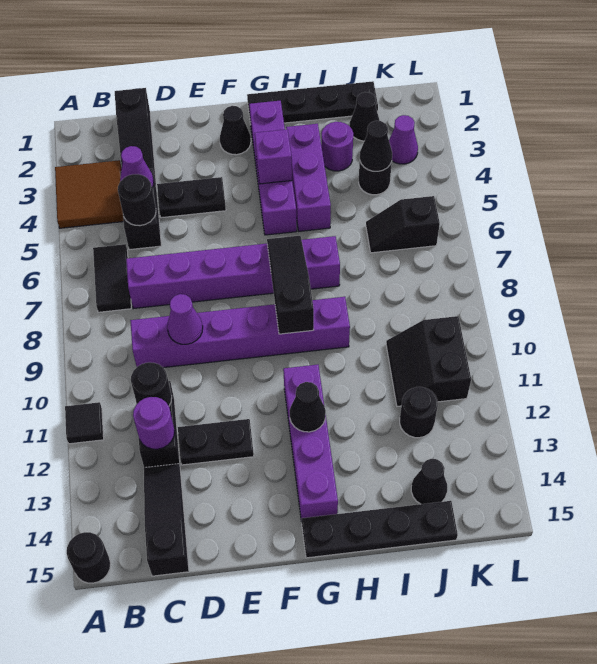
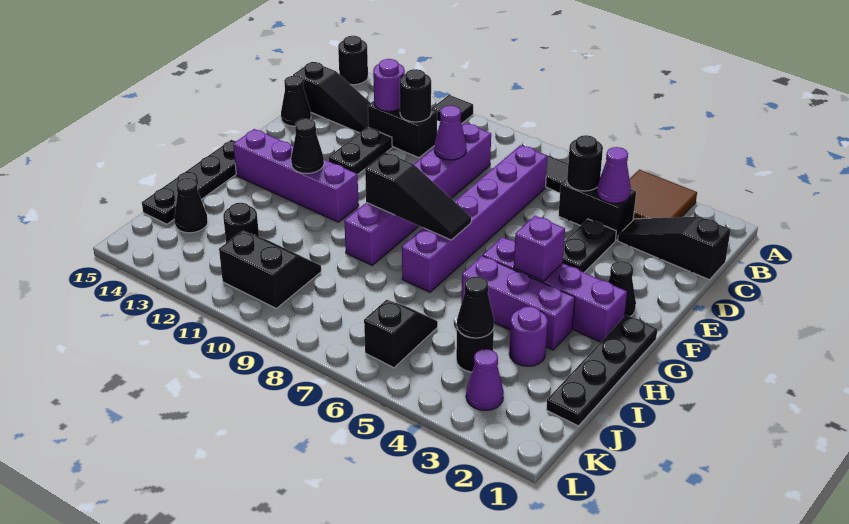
black 1x1 cone [350,92,380,141] -> black 1x1 cone moved to [281,76,311,126]

